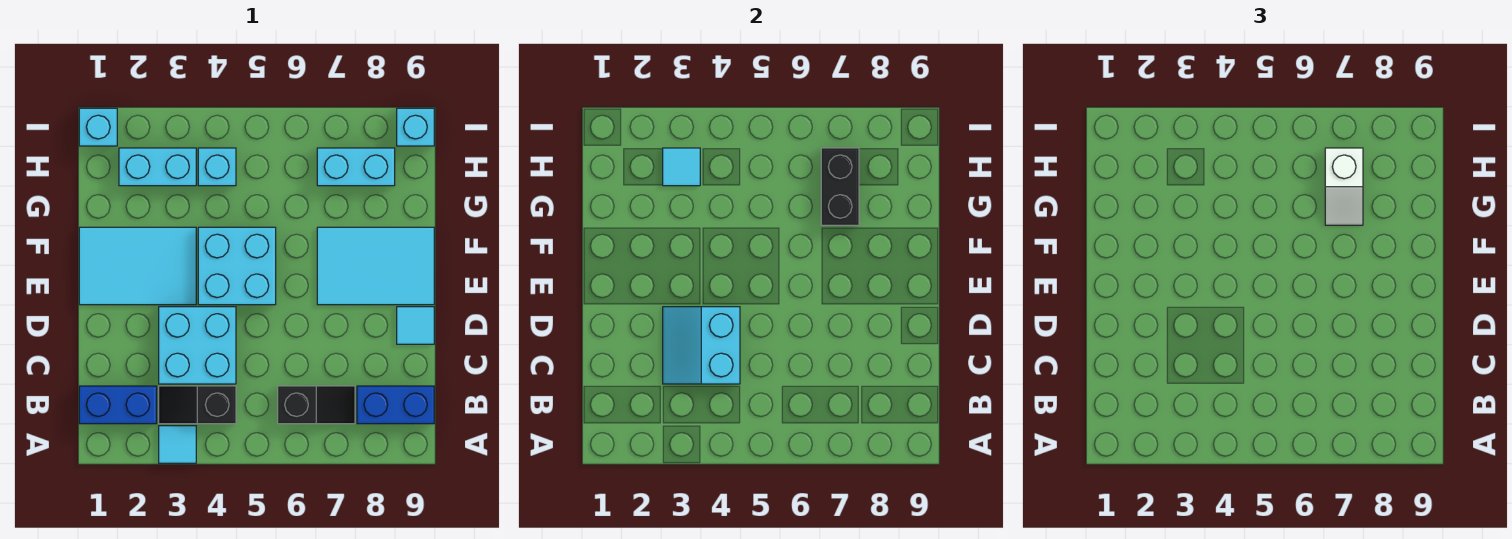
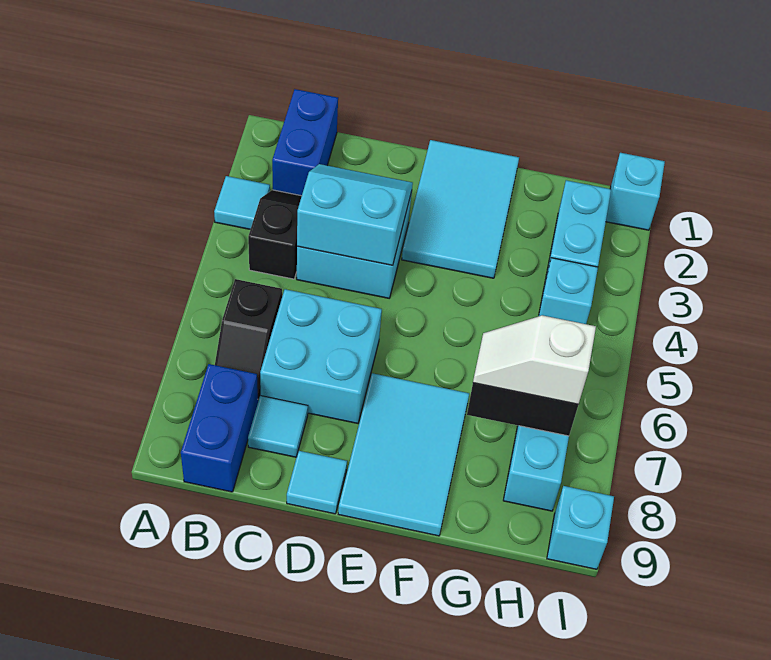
cyan 2x2 brick [198,227,276,305] -> cyan 2x2 brick moved to [260,289,382,423]
cyan 1x1 tile [663,148,700,186] -> cyan 1x1 tile moved to [248,396,308,457]

